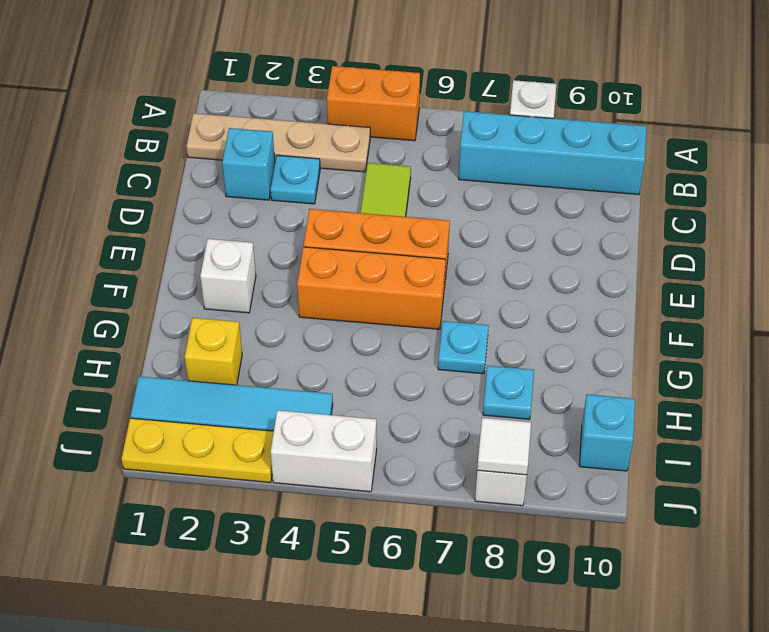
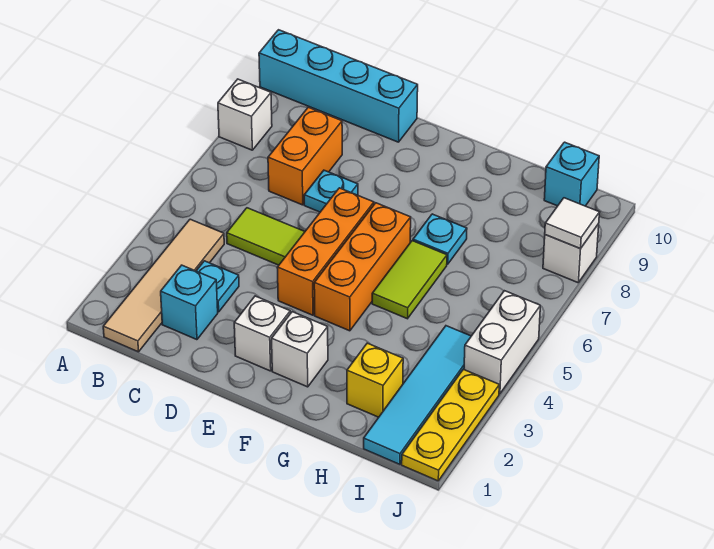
orange 1x2 brick [327,66,420,141] -> orange 1x2 brick moved to [268,107,342,205]
tan 1x4 plate [186,113,370,172] -> tan 1x4 tile [103,219,224,352]
cyan 1x4 brick [459,111,646,195] -> cyan 1x4 brick turned to [259,30,418,142]
none -> white 1x1 brick [234,296,290,371]
none -> lime 1x2 tile [372,241,447,319]
cyan 1x1 plate [483,366,534,419] -> cyan 1x1 plate moved to [304,170,358,212]

